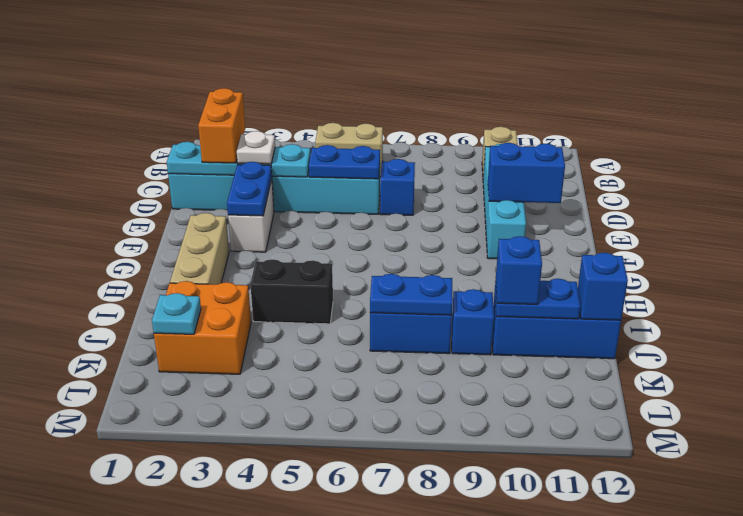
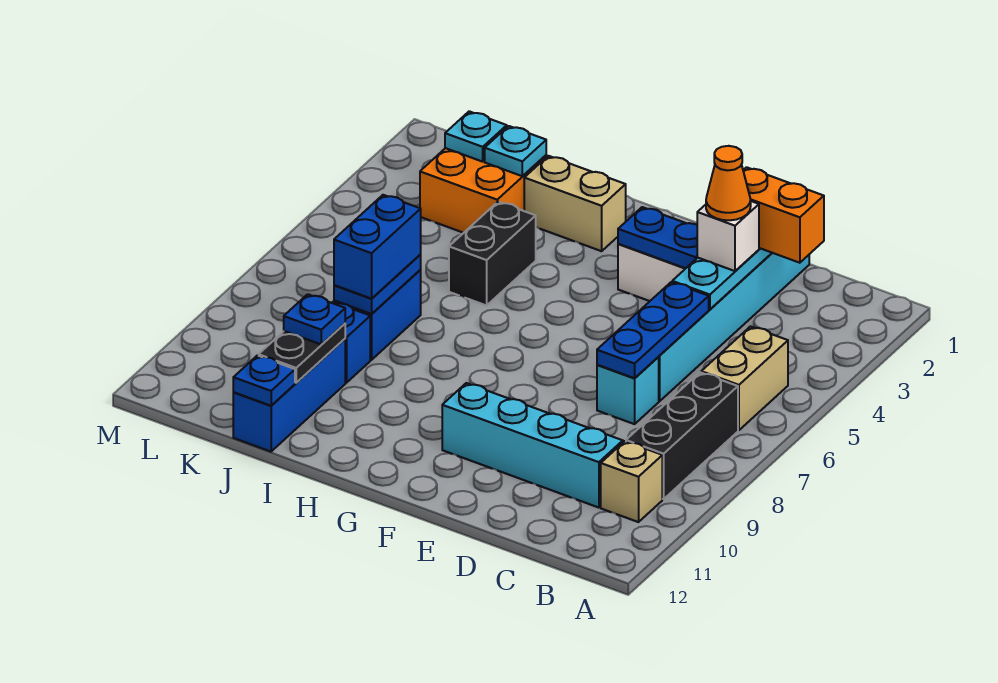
none -> black 1x3 brick [626,372,738,499]
white 1x1 plate [237,131,275,164] -> white 1x1 brick [697,201,759,271]
none -> orange 1x1 cone [706,146,751,220]
blue 1x2 plate [309,145,380,179] -> blue 1x3 plate [597,282,709,378]
blue 1x1 brick [380,159,415,215] -> cyan 1x1 brick [597,357,659,424]
blue 1x2 brick [488,143,565,203] -> blue 1x2 brick moved to [334,195,421,299]
tan 1x3 brick [170,213,229,284] -> tan 1x2 brick [524,156,626,251]
none -> cyan 1x1 plate [485,126,546,176]
blue 1x2 plate [495,279,580,319] -> black 1x2 plate [259,324,345,383]
blue 1x1 brick [496,236,542,304] -> blue 1x1 plate [284,294,345,345]
blue 1x1 brick [578,253,628,320] -> blue 1x1 plate [233,355,295,406]

